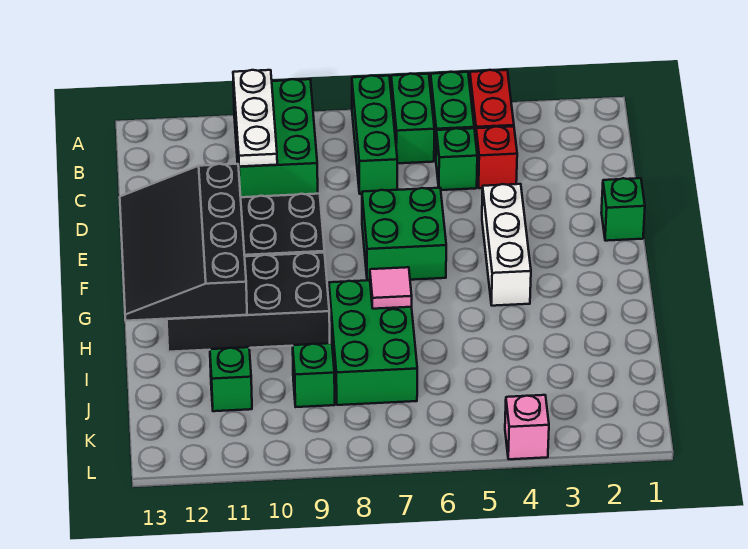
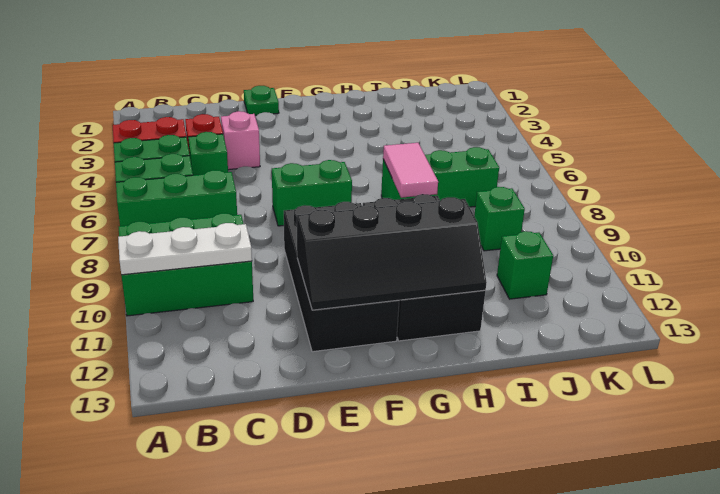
green 1x1 brick [601,178,645,241] -> green 1x1 plate [244,86,279,115]
white 1x3 brick [482,184,531,306] -> none
green 2x2 brick [362,188,446,280] -> green 1x2 brick [272,160,352,226]
black 3x4 slope [120,164,247,321] -> black 2x4 slope [297,197,487,310]
green 2x3 brick [329,280,417,405] -> green 1x3 brick [381,147,499,207]
pink 1x1 tile [370,267,412,309] -> pink 1x2 tile [383,143,438,198]
pink 1x1 brick [505,395,549,459] -> pink 1x1 brick moved to [221,111,260,170]

